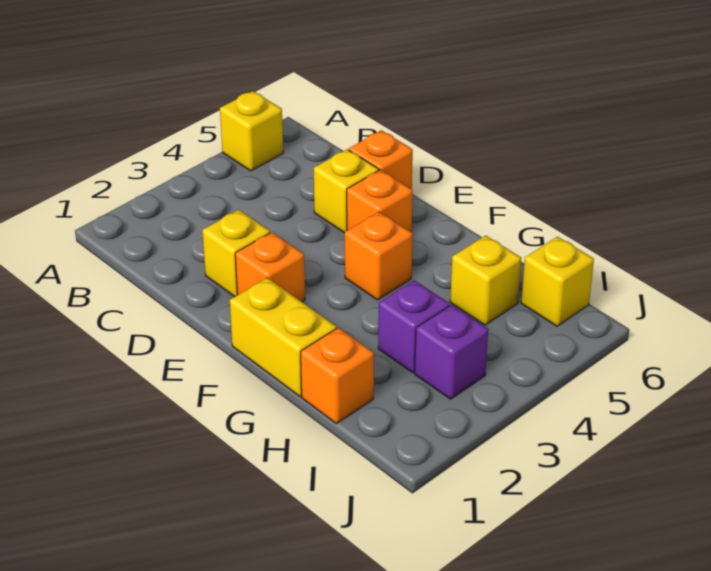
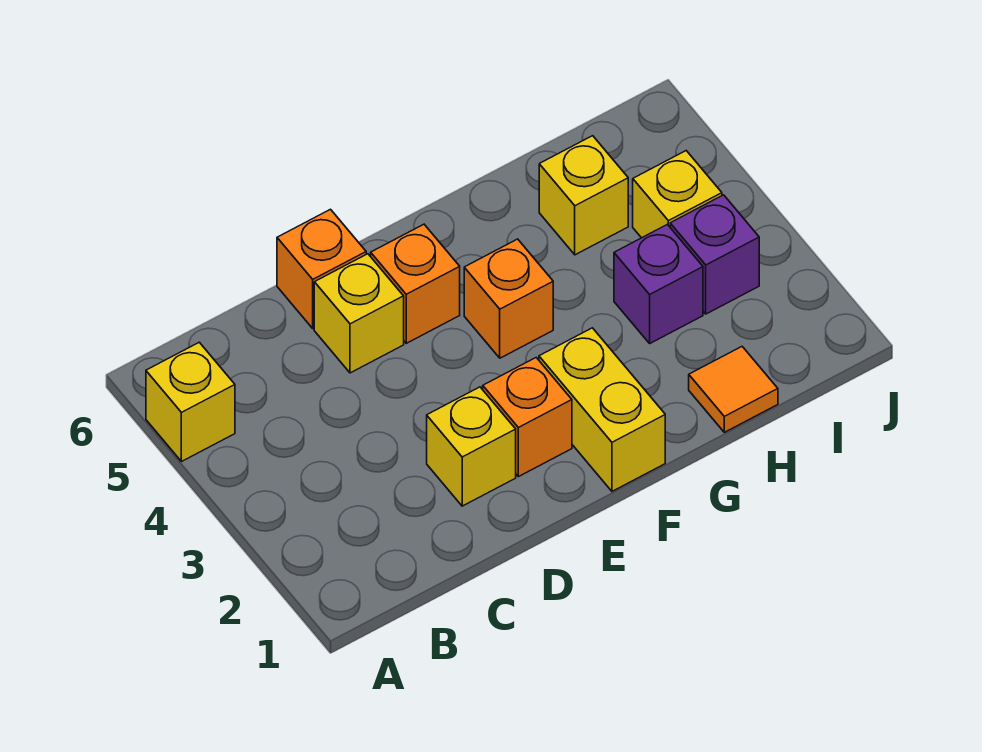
yellow 1x2 brick [230,278,337,397] -> yellow 1x2 brick turned to [539,328,665,491]
orange 1x1 brick [301,328,374,424] -> orange 1x1 tile [689,347,778,432]
yellow 1x1 brick [521,237,594,326] -> yellow 1x1 brick moved to [633,151,722,238]

